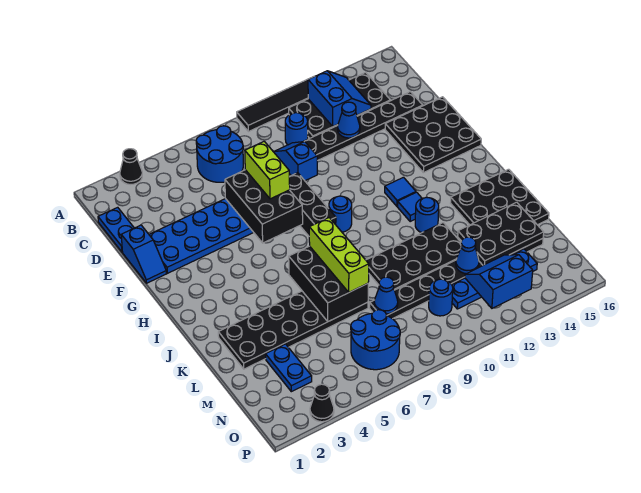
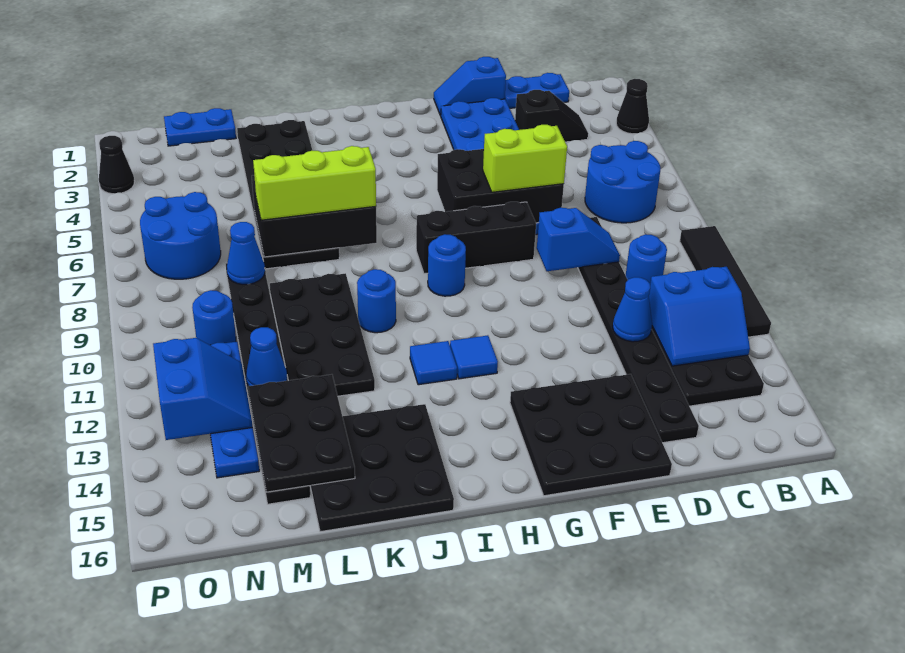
none -> black 1x2 slope [515,90,588,142]
blue 1x1 round brick [415,198,439,233] -> blue 1x1 round brick moved to [357,269,396,333]
blue 1x2 plate [265,344,312,392] -> blue 1x2 plate moved to [164,108,236,146]

